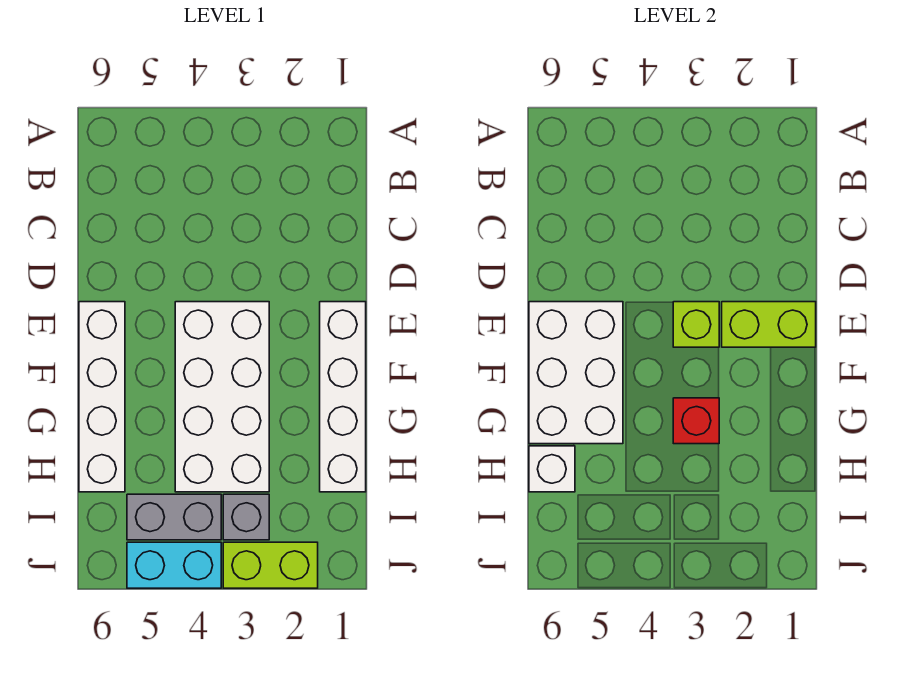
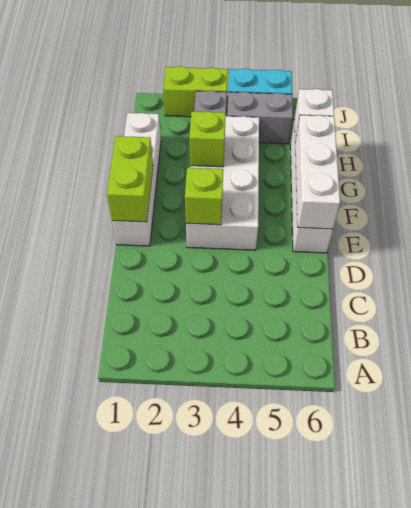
lime 1x2 brick [722,302,816,347] -> lime 1x2 brick turned to [107,136,153,222]
white 2x3 brick [529,302,623,444] -> white 1x3 brick [295,115,340,229]
red 1x1 brick [673,398,719,444] -> lime 1x1 brick [189,111,226,167]

